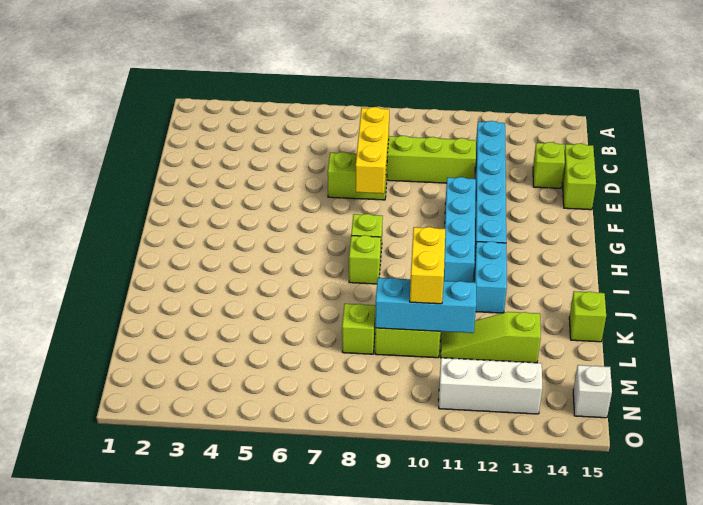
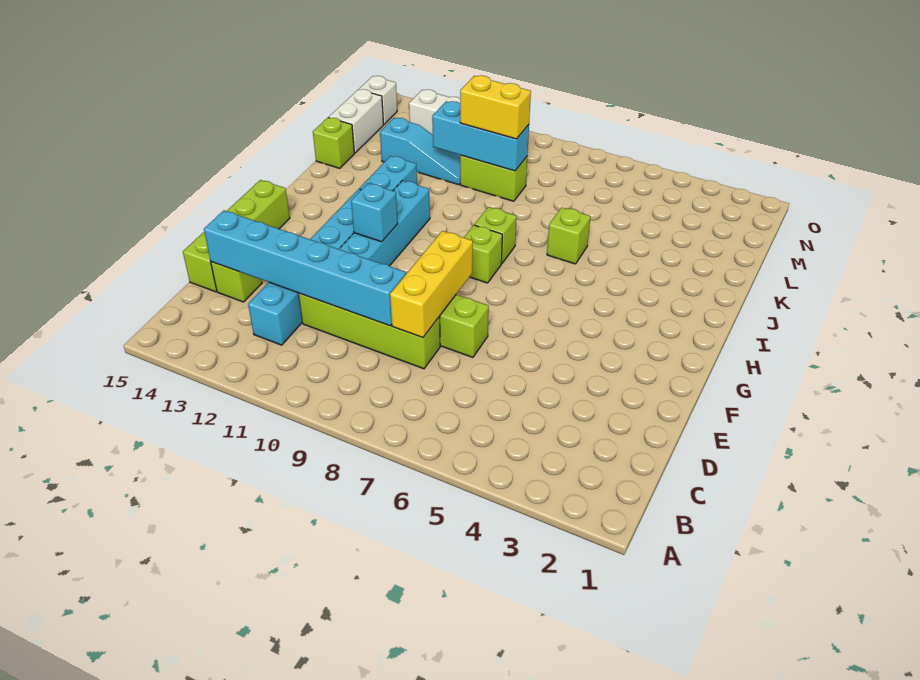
none -> cyan 1x6 brick [204,210,406,326]
lime 1x2 brick [562,143,596,210] -> lime 1x4 brick [183,180,290,292]
none -> cyan 1x1 brick [351,183,398,242]
yellow 1x2 brick [410,227,445,304] -> yellow 1x2 brick turned to [460,75,531,139]
lime 1x1 brick [342,304,376,354] -> lime 1x1 brick moved to [547,207,591,264]
lime 1x3 slope [440,312,541,363] -> cyan 1x3 slope [380,118,460,185]
none -> white 1x2 brick [329,89,384,153]

